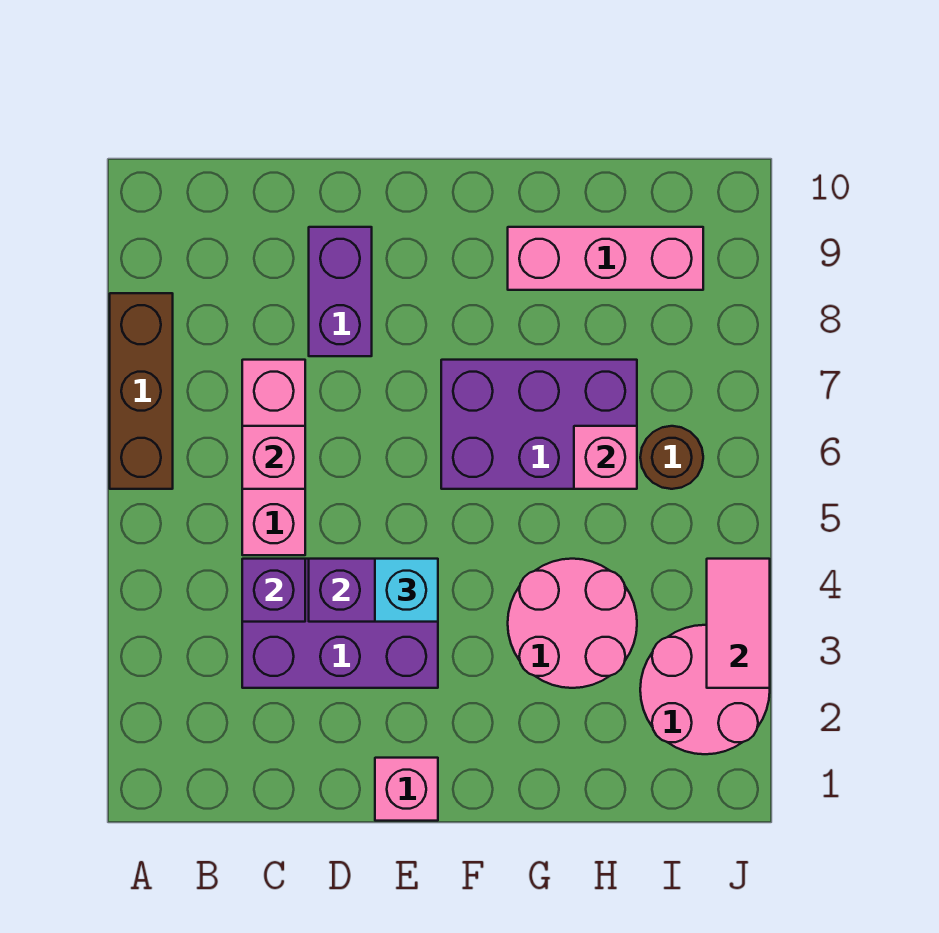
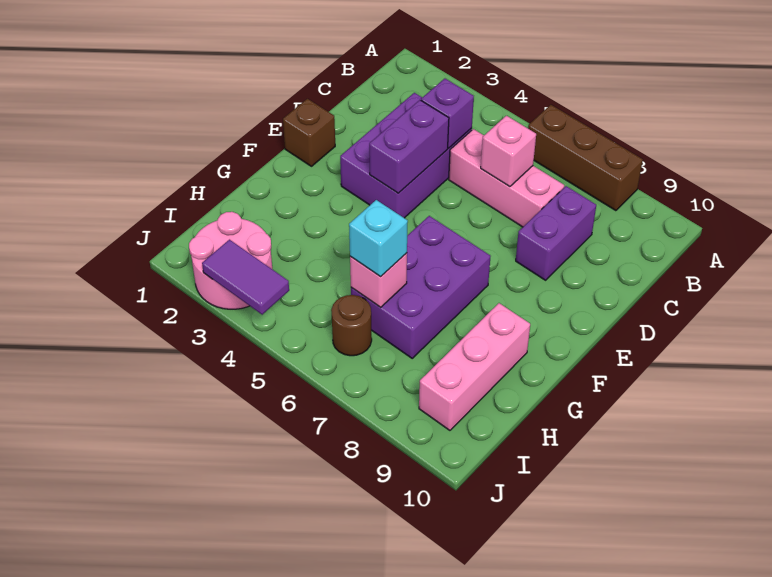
purple 1x2 brick [309,227,372,356] -> purple 1x2 brick turned to [516,186,596,280]
pink 1x1 brick [375,758,438,821] -> brown 1x1 brick [283,99,335,166]
cyan 1x1 brick [375,559,438,622] -> cyan 1x1 brick moved to [349,200,408,277]
pink 2x2 round brick [508,559,637,688] -> none
pink 1x2 tile [707,559,770,688] -> purple 1x2 tile [202,240,289,315]

